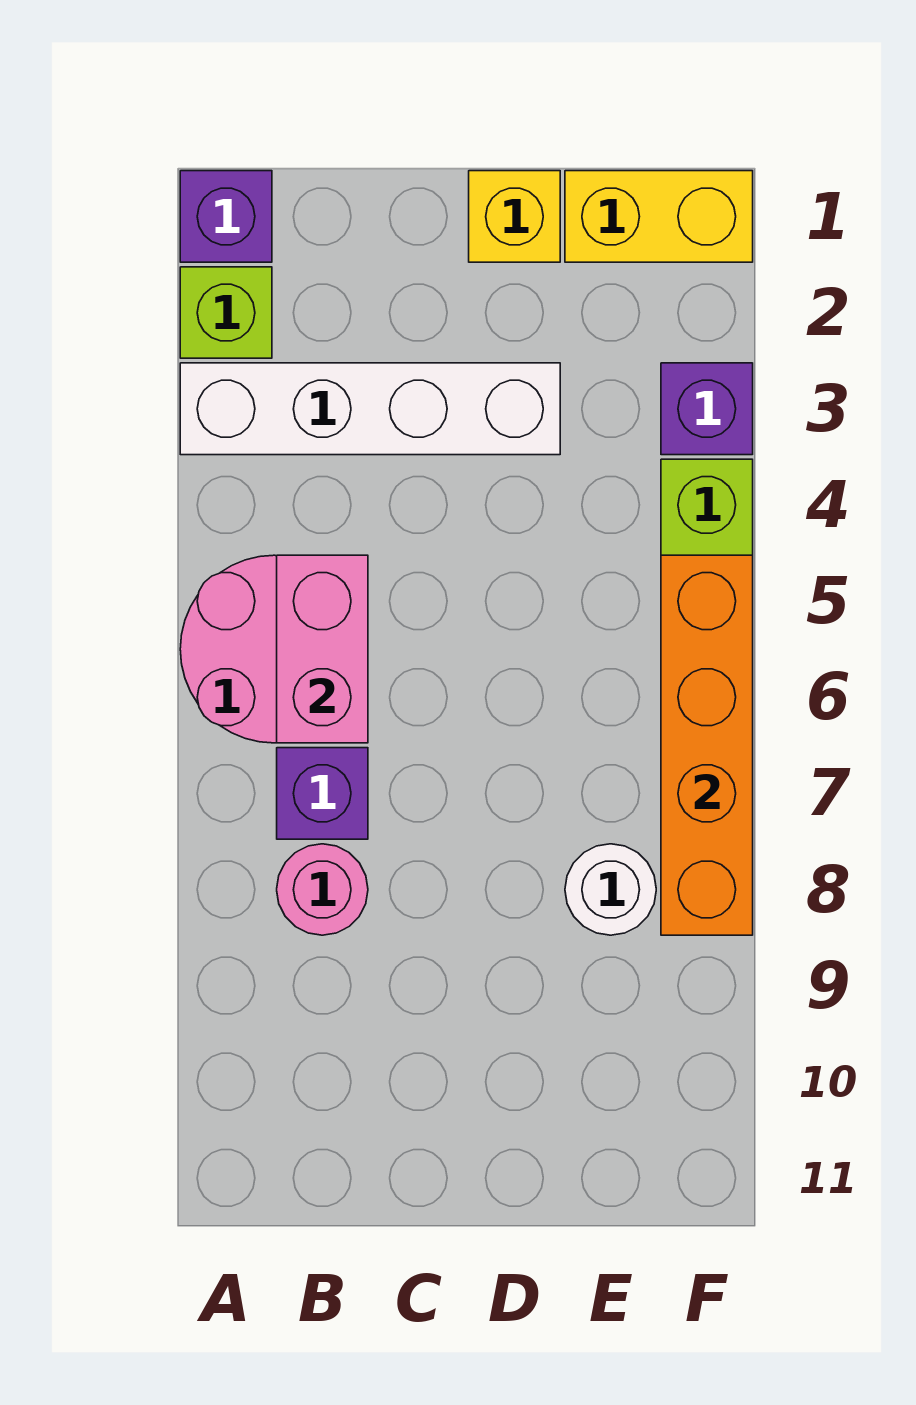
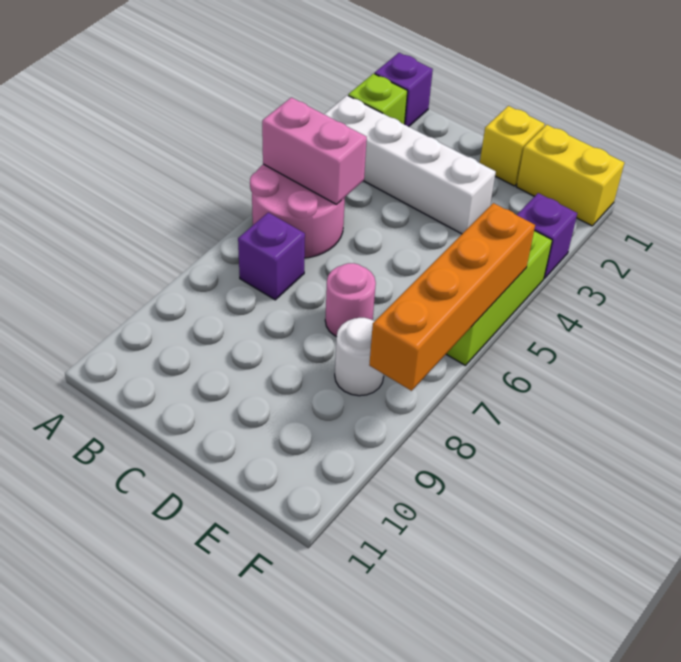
pink 1x2 brick [277,555,368,743] -> pink 1x2 brick turned to [262,97,367,204]
pink 1x1 round brick [277,844,368,935] -> pink 1x1 round brick moved to [325,263,376,337]

